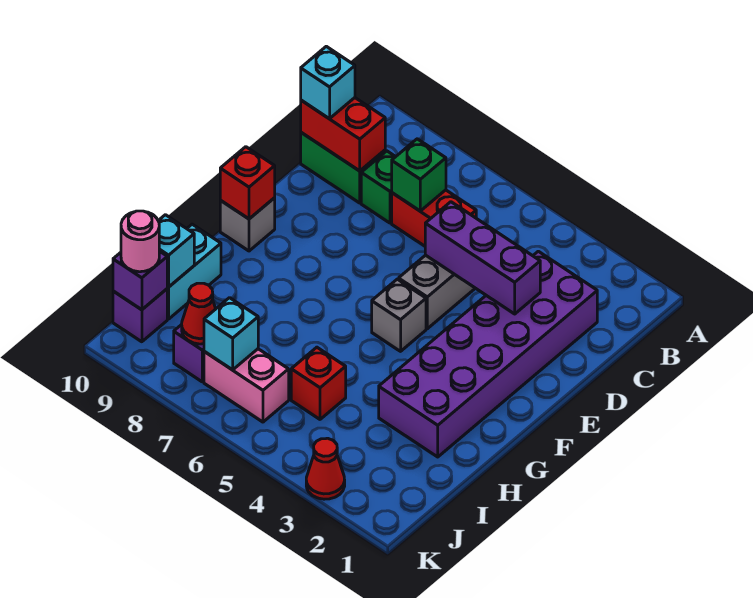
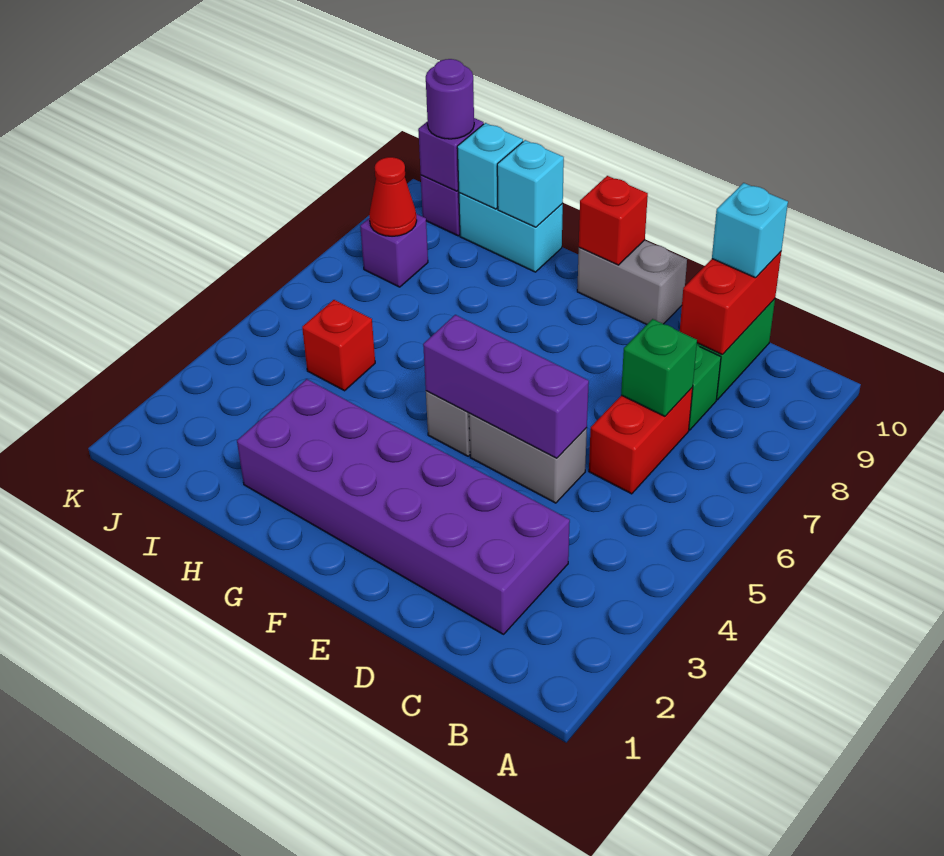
purple 1x3 brick [425,202,540,314] -> purple 1x3 brick turned to [423,315,589,458]
grey 1x1 brick [220,198,275,251] -> grey 1x2 brick [577,240,687,324]
pink 1x2 brick [204,349,289,422] -> none
cyan 1x1 brick [204,298,258,370] -> cyan 1x1 brick moved to [497,140,564,227]
pink 1x1 round brick [121,211,159,272] -> purple 1x1 round brick [426,59,474,139]
red 1x1 cone [306,438,345,499] -> none

